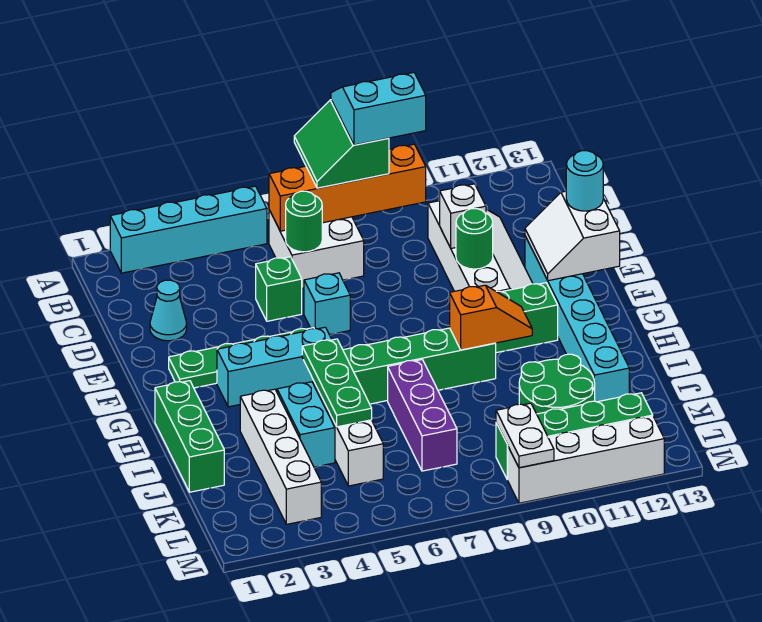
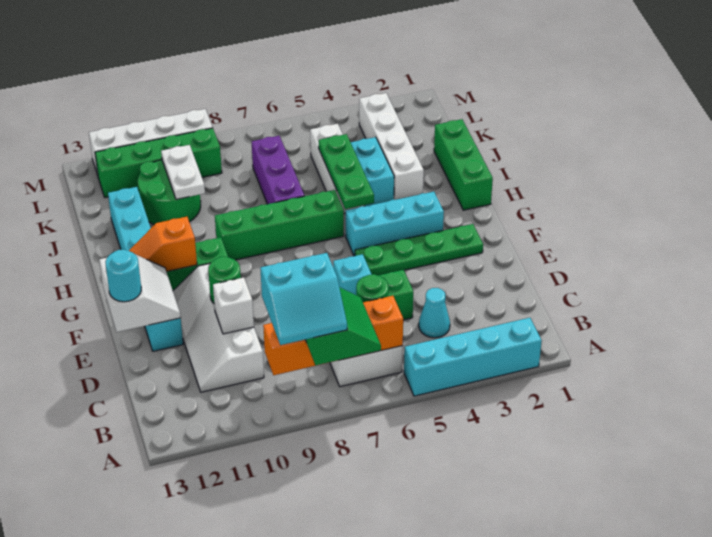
cyan 1x1 cone [150,280,187,341] -> cyan 1x1 cone moved to [419,288,450,338]
orange 1x2 slope [450,285,532,350] -> orange 1x2 slope moved to [129,217,197,272]
white 1x2 plate [496,403,554,468] -> white 1x2 plate moved to [161,145,205,199]

